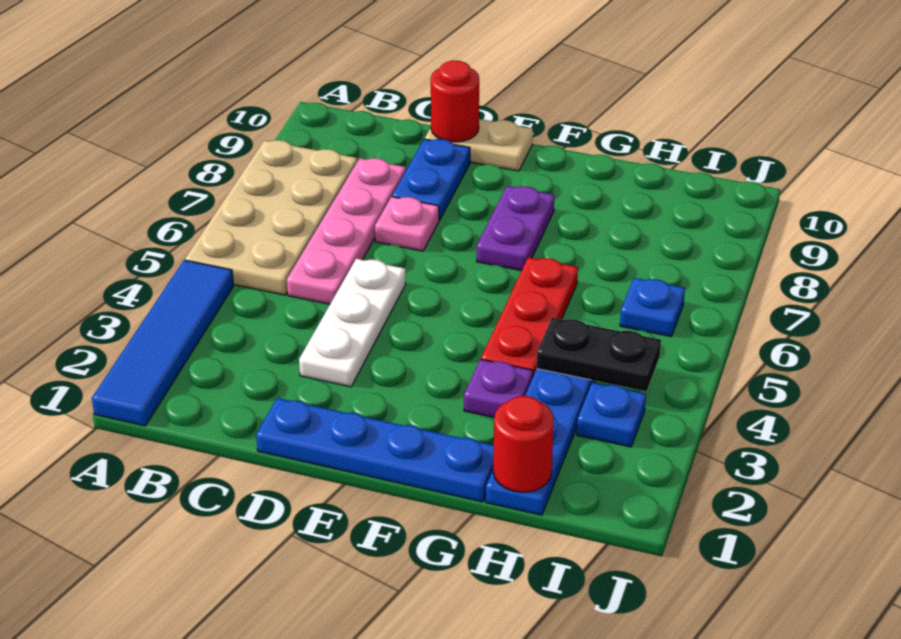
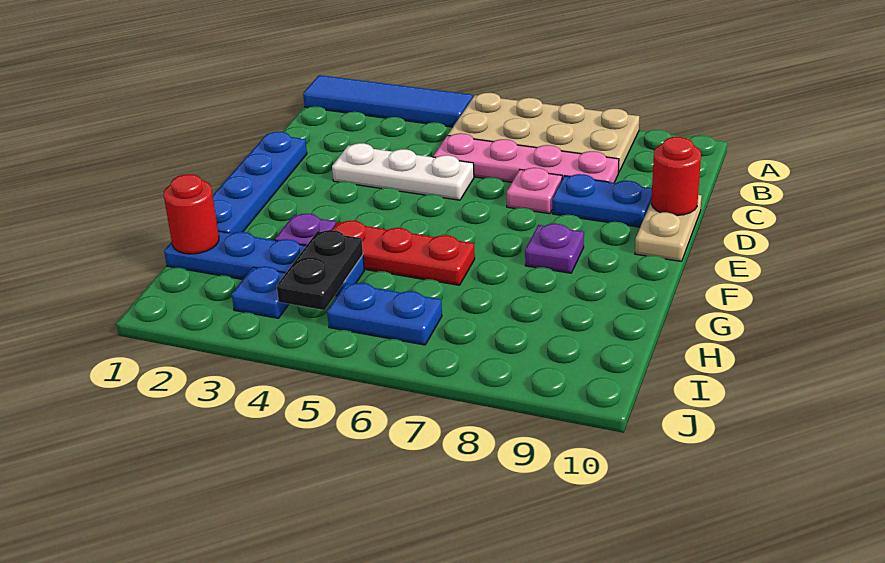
purple 1x2 plate [477,186,554,271] -> purple 1x1 plate [525,224,584,273]
blue 1x1 plate [620,278,685,337] -> blue 1x2 plate [327,283,442,345]

